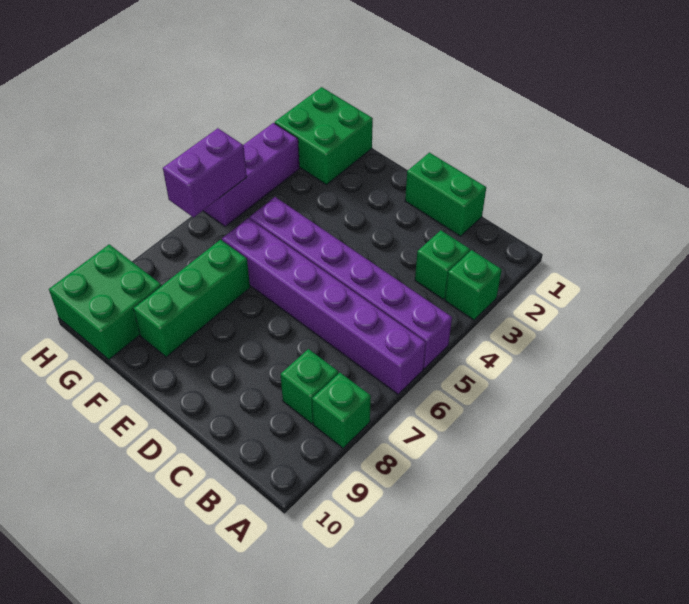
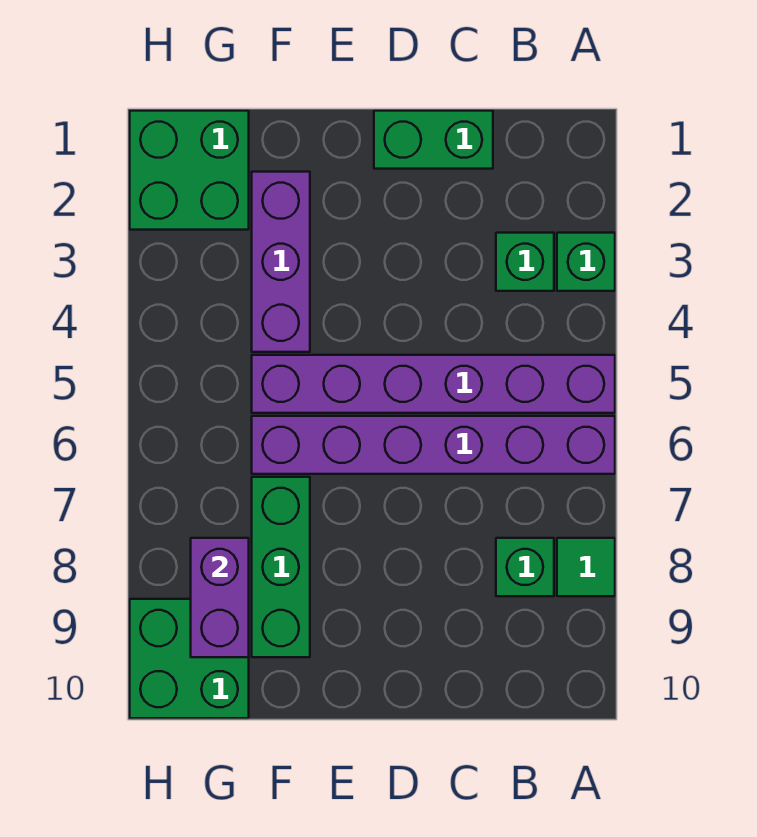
green 1x1 brick [312,373,371,448] -> green 1x1 tile [557,538,615,596]
purple 1x3 brick [203,123,299,226] -> purple 1x3 brick moved to [252,172,310,352]
purple 1x2 brick [163,128,247,217] -> purple 1x2 brick moved to [191,538,249,657]

